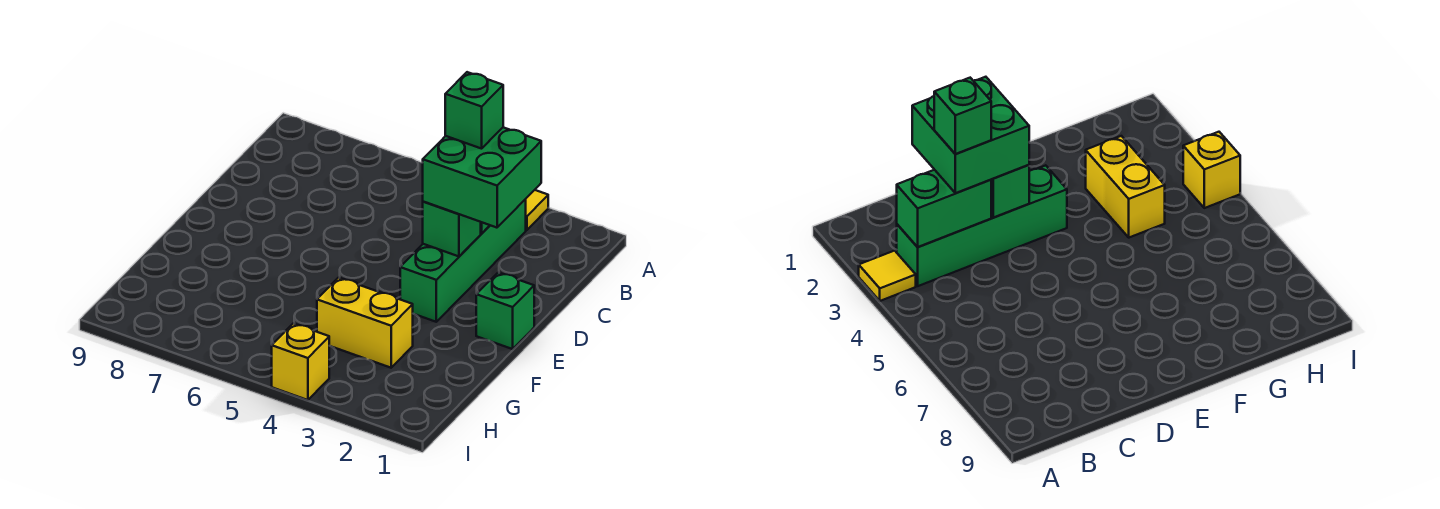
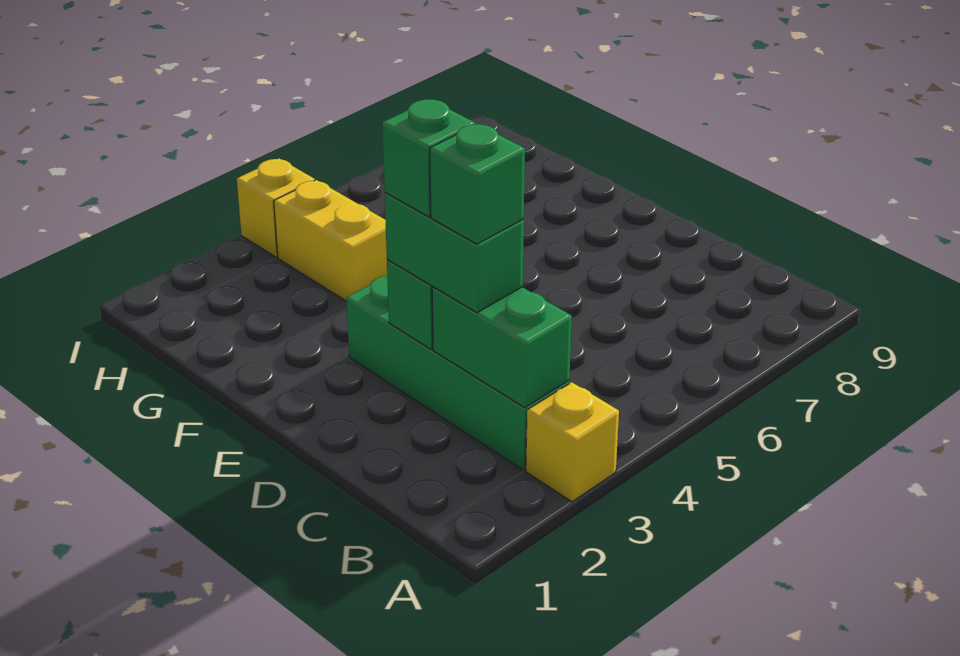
yellow 1x1 tile [526,190,548,230] -> yellow 1x1 brick [526,382,619,502]
green 2x2 brick [423,127,541,228] -> green 1x2 brick [385,193,524,313]
green 1x1 brick [476,273,534,349] -> green 1x1 brick moved to [382,99,475,217]
yellow 1x2 brick [317,278,413,368] -> yellow 1x2 brick turned to [274,180,387,302]

